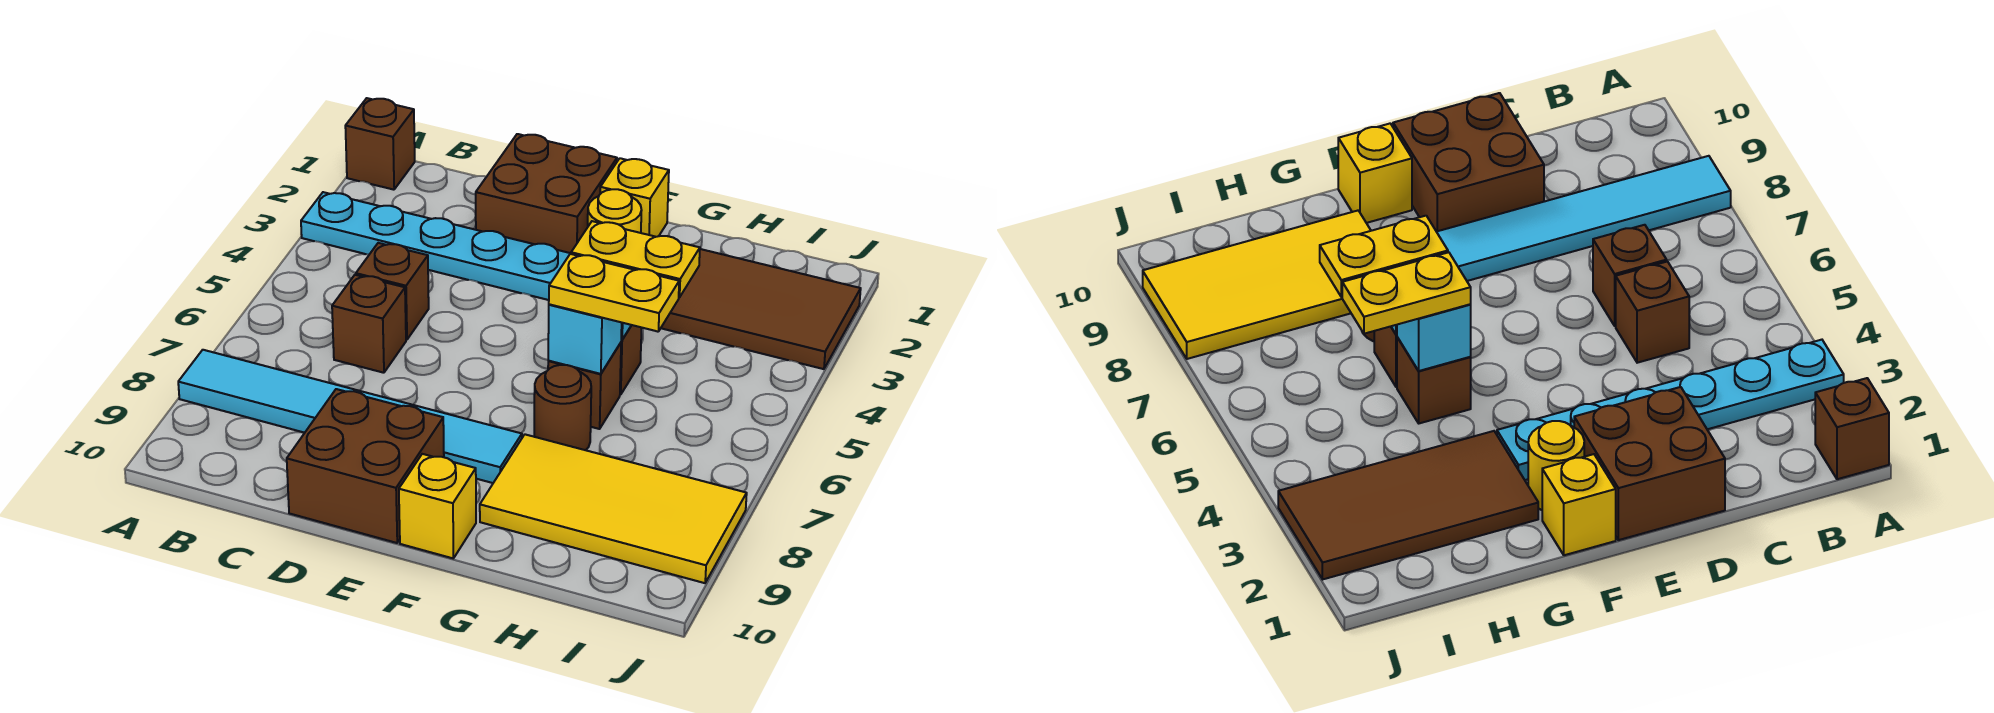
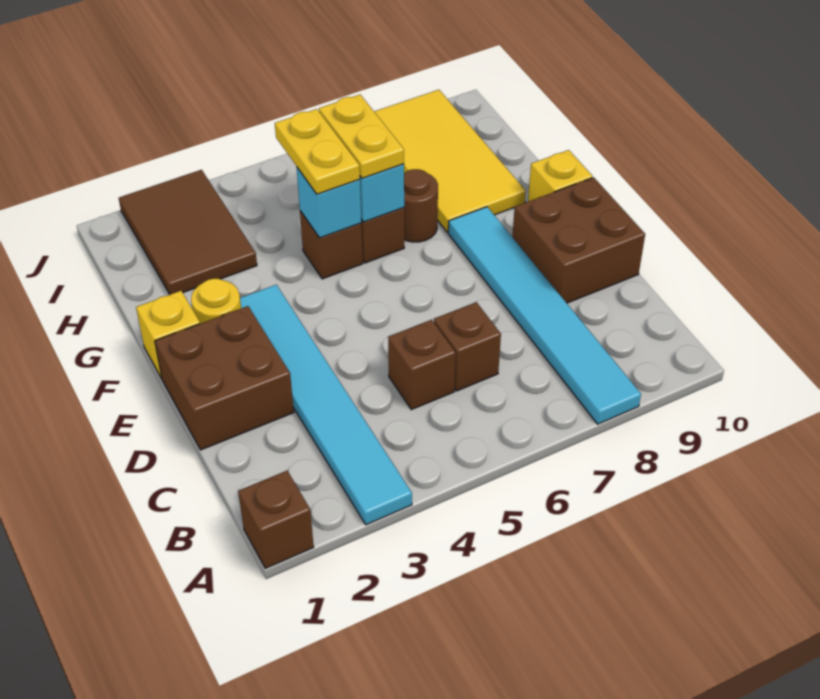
cyan 1x6 plate [301,192,571,300] -> cyan 1x6 tile [240,285,412,525]
brown 2x4 tile [661,249,861,369] -> brown 2x3 tile [119,170,257,294]

